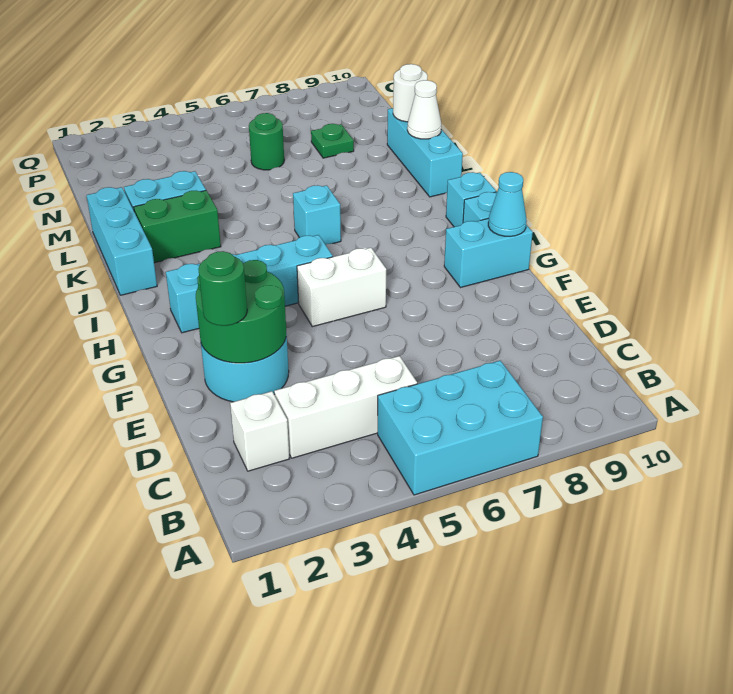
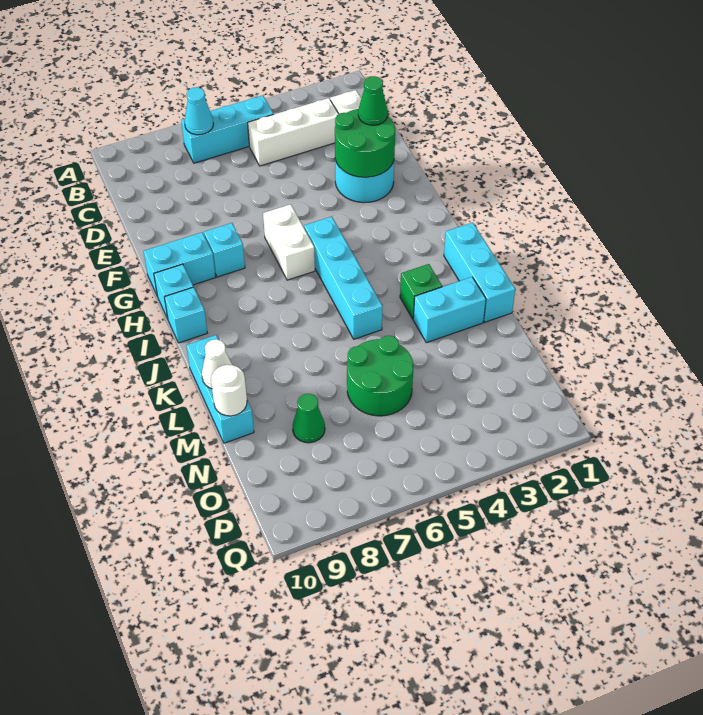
cyan 2x3 brick [378,361,543,495] -> cyan 1x3 brick [181,96,274,163]
green 1x1 round brick [198,251,247,326] -> green 1x1 cone [358,76,388,125]
white 1x2 brick [297,248,386,327] -> white 1x2 brick turned to [263,204,315,280]
cyan 1x1 cone [488,172,527,236] -> cyan 1x1 cone moved to [184,87,214,135]
cyan 1x4 brick [166,235,333,333] -> cyan 1x4 brick turned to [304,217,383,339]
cyan 1x1 brick [293,185,341,245] -> cyan 1x1 brick moved to [204,223,245,277]
green 1x2 brick [134,191,221,263] -> green 1x1 brick [400,264,442,319]
green 1x1 round brick [249,113,284,170] -> green 2x2 round brick [347,336,413,416]
green 1x1 plate [311,124,354,158] -> green 1x1 cone [293,394,325,443]

